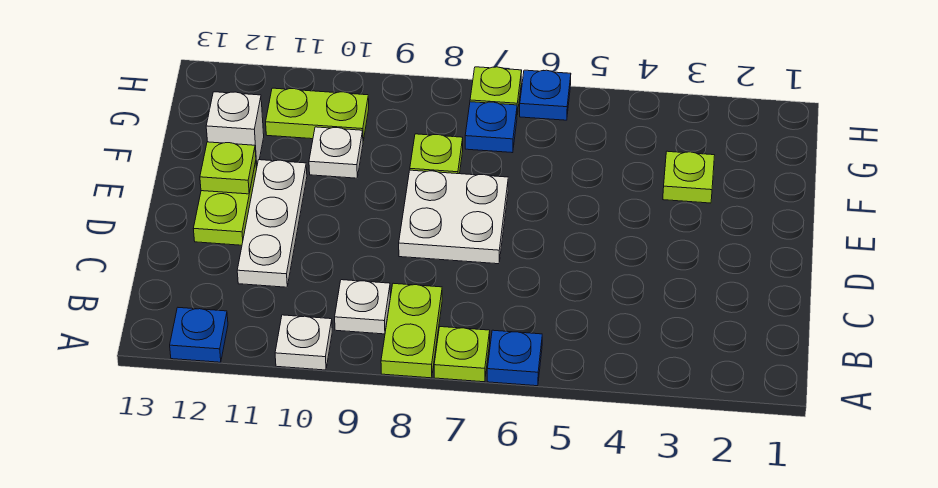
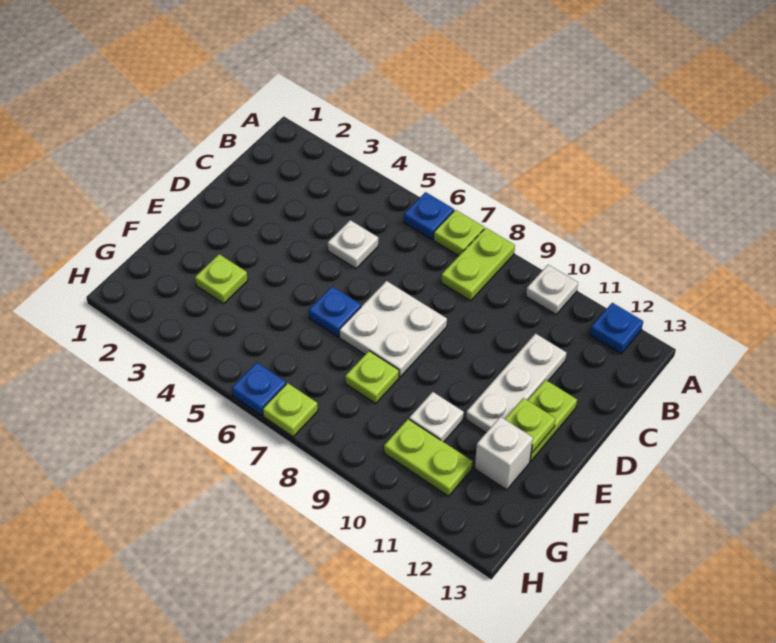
white 1x1 plate [335,280,390,334] -> white 1x1 plate moved to [328,220,378,269]
blue 1x1 plate [465,102,517,153] -> blue 1x1 plate moved to [309,286,361,337]

